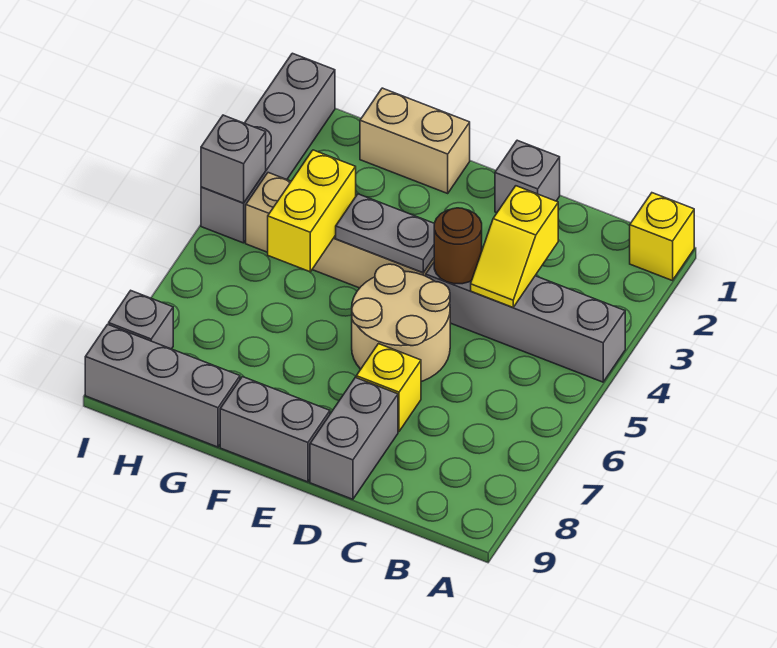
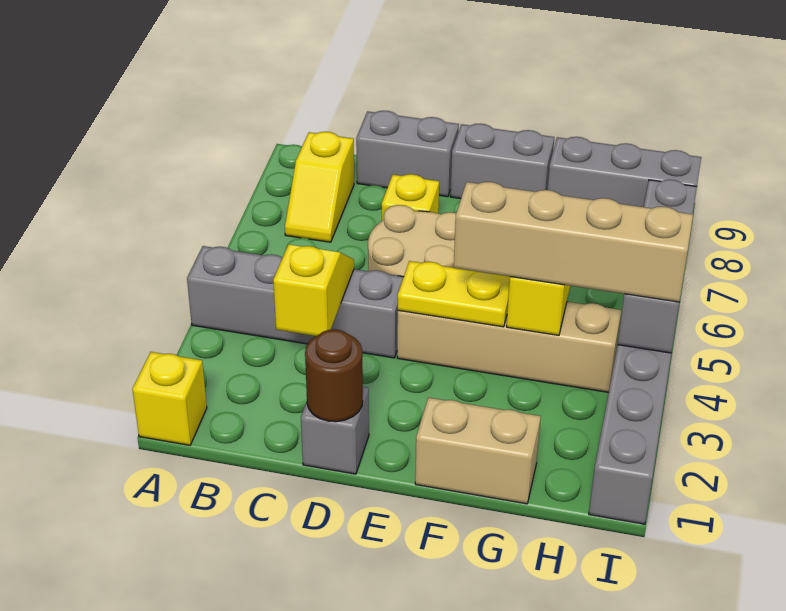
none -> yellow 1x2 slope [285,132,354,242]
brown 1x1 round brick [434,208,482,284] -> brown 1x1 round brick moved to [305,329,363,422]
grey 1x2 brick [310,377,398,499] -> grey 1x2 brick turned to [356,111,459,197]
grey 1x2 plate [336,194,434,273] -> yellow 1x2 plate [398,261,510,327]
none -> tan 1x4 brick [454,182,693,302]

